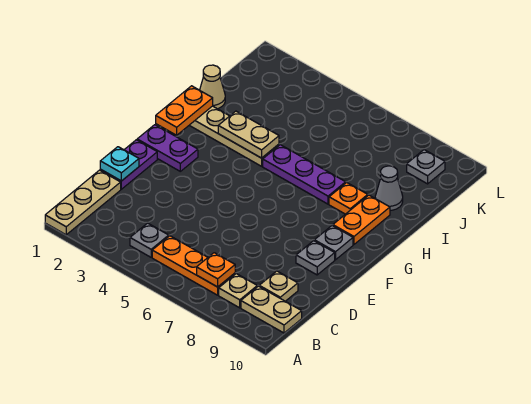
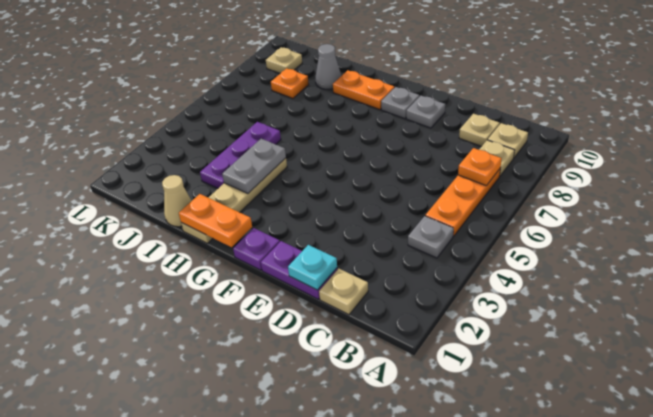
tan 1x3 plate [45,170,121,235] -> tan 1x1 plate [319,269,368,315]
tan 1x2 plate [241,286,302,333] -> tan 1x1 plate [488,123,528,158]
purple 1x2 plate [137,125,198,171] -> purple 1x1 plate [233,228,280,270]
tan 1x2 plate [218,111,279,158] -> grey 1x2 plate [222,139,286,194]
purple 1x3 plate [263,145,346,204] -> purple 1x3 plate moved to [200,122,281,188]
orange 1x1 plate [329,183,368,214] -> orange 1x1 plate moved to [271,68,309,98]
grey 1x1 plate [407,150,445,184] -> tan 1x1 plate [266,47,302,73]

